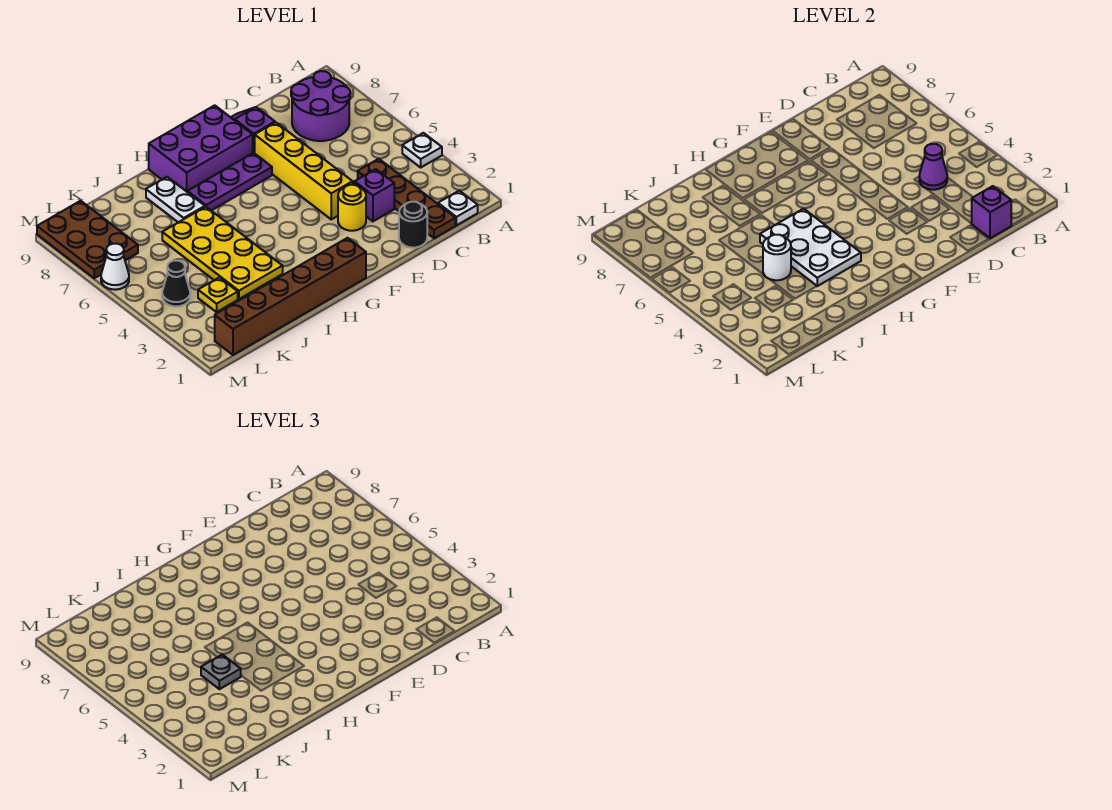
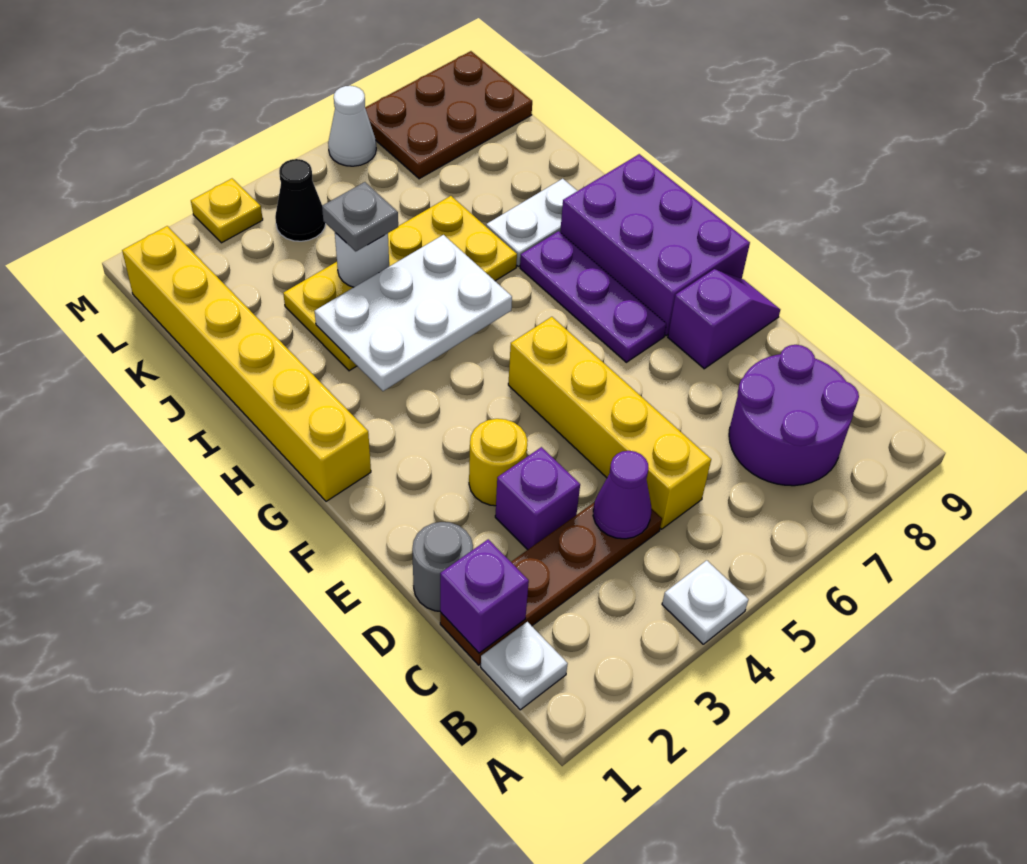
black 1x1 round brick [399,202,427,248] -> grey 1x1 round brick [412,522,473,611]
yellow 1x4 brick [255,122,353,219] -> yellow 1x4 brick turned to [508,317,711,529]
brown 1x6 brick [215,238,366,355] -> yellow 1x6 brick [122,226,371,501]
yellow 1x1 plate [198,277,238,312] -> yellow 1x1 plate moved to [191,179,263,243]

